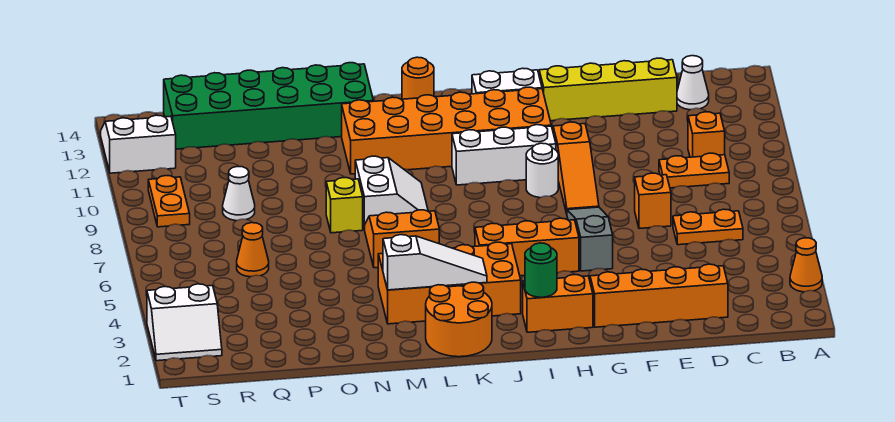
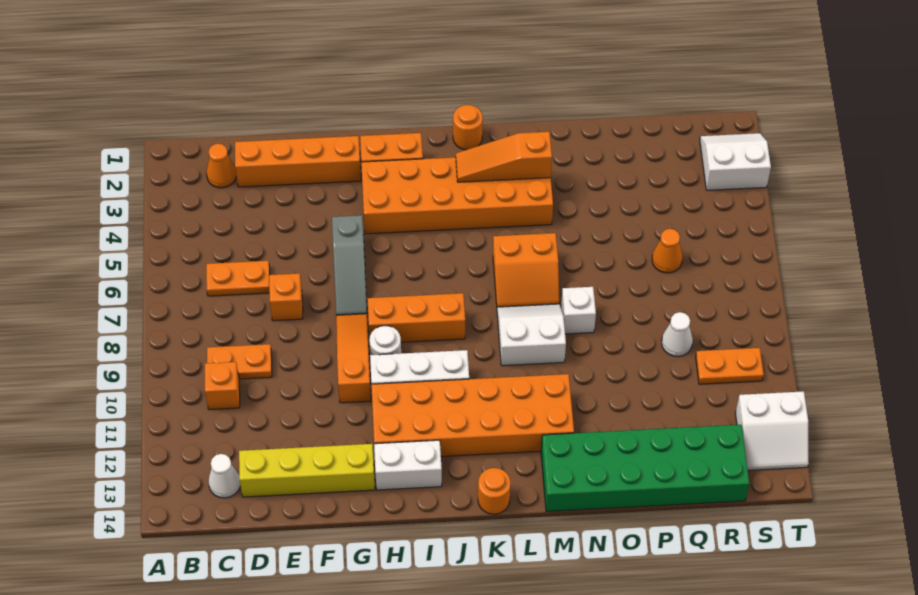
orange 1x1 cone [790,238,822,292] -> orange 1x1 cone moved to [206,144,236,188]
orange 1x3 brick [475,218,579,276] -> orange 1x3 brick moved to [368,293,465,342]
green 1x1 round brick [525,243,557,297] -> none
orange 2x4 brick [378,242,521,324] -> orange 2x6 brick [361,157,553,234]
orange 2x2 round brick [426,282,492,357] -> orange 1x1 round brick [453,105,483,150]
white 1x3 slope [383,235,487,290] -> orange 1x3 slope [456,132,552,182]
white 2x2 slope [355,156,428,230] -> white 2x2 slope turned to [497,304,566,366]
yellow 1x1 brick [326,178,363,233] -> white 1x1 brick [561,287,596,334]
orange 1x2 plate [148,176,190,227] -> orange 1x2 plate turned to [696,348,764,384]

